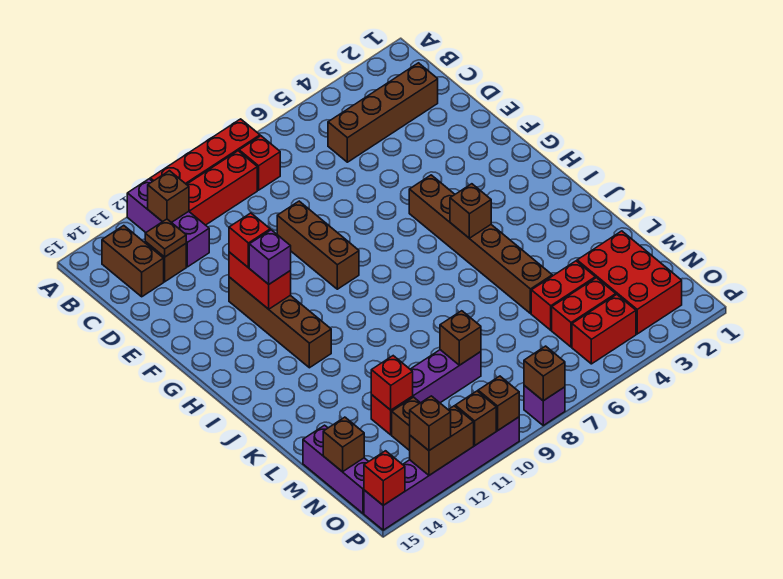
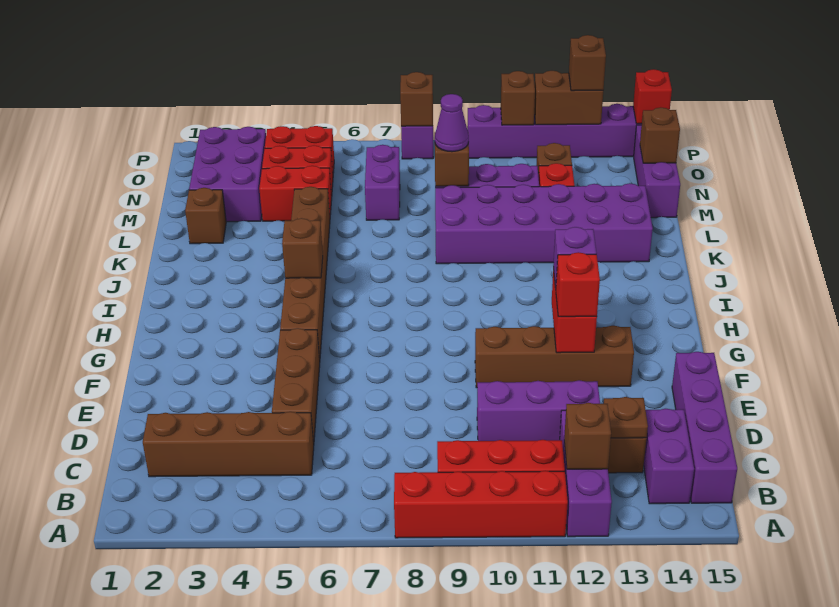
red 1x1 brick [239,136,280,190] -> none
brown 1x2 brick [102,226,164,297] -> purple 1x2 brick [644,409,694,504]
none -> purple 1x4 brick [672,352,737,503]
none -> purple 1x3 brick [477,380,600,441]
brown 1x3 brick [277,201,359,289] -> brown 1x3 brick moved to [272,328,320,443]
brown 1x4 brick [229,277,331,368] -> brown 1x4 brick turned to [475,326,634,388]
none -> purple 2x6 brick [435,183,653,264]
red 2x3 brick [577,231,682,334] -> purple 2x3 brick [189,127,266,222]
none -> purple 1x2 brick [365,145,400,220]
none -> purple 1x1 cone [435,94,469,152]
red 1x1 brick [371,356,413,410] -> none
brown 1x1 brick [478,376,519,431] -> brown 1x1 brick moved to [185,188,226,244]

